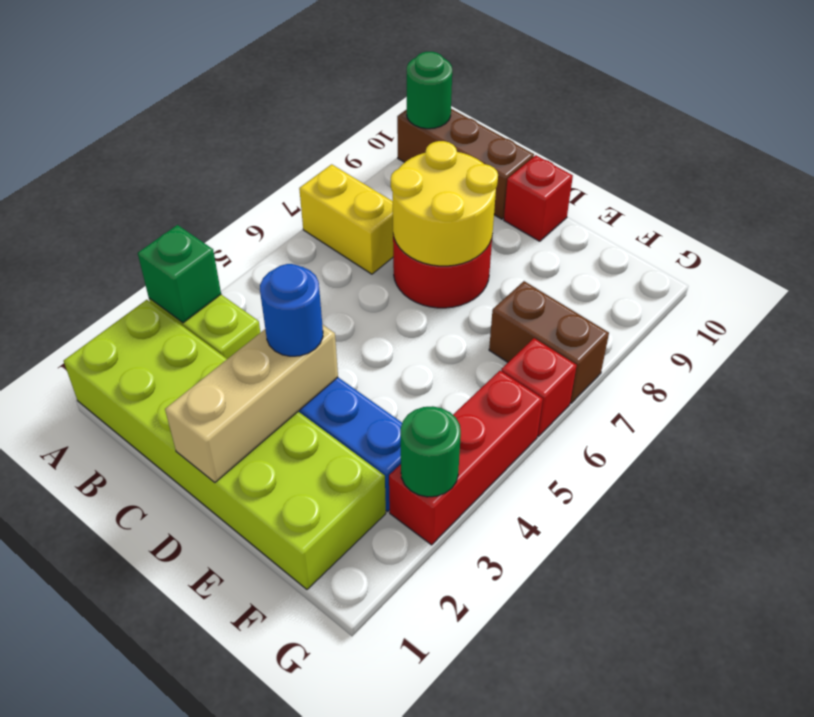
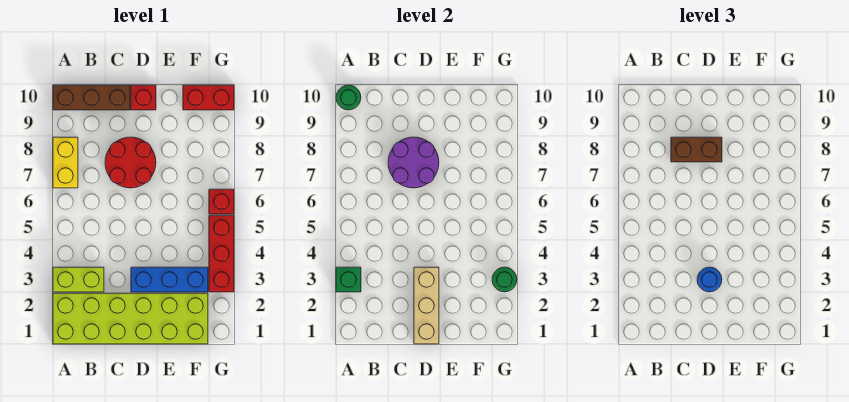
yellow 1x2 brick [299,164,393,274] -> yellow 1x2 brick turned to [53,137,78,188]
yellow 2x2 round brick [391,141,498,266] -> purple 2x2 round brick [388,137,439,188]
brown 1x2 brick [489,281,609,403] -> brown 1x2 brick moved to [671,137,722,162]
none -> red 1x2 brick [183,85,234,110]

